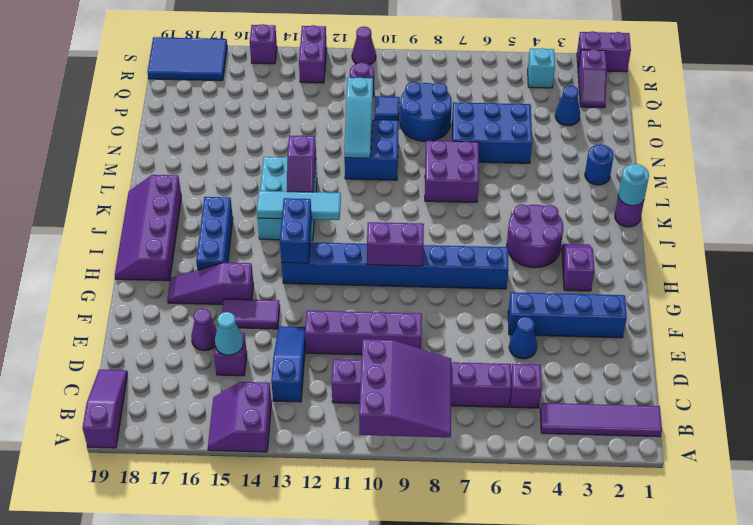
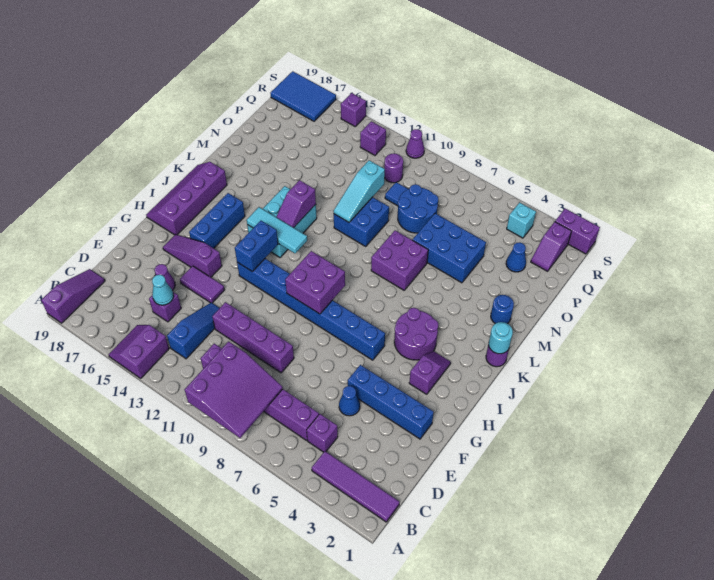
purple 1x2 brick [367,222,424,266] -> purple 2x2 brick [285,251,345,314]
purple 1x2 brick [299,25,327,83] -> purple 1x1 brick [360,121,386,155]

